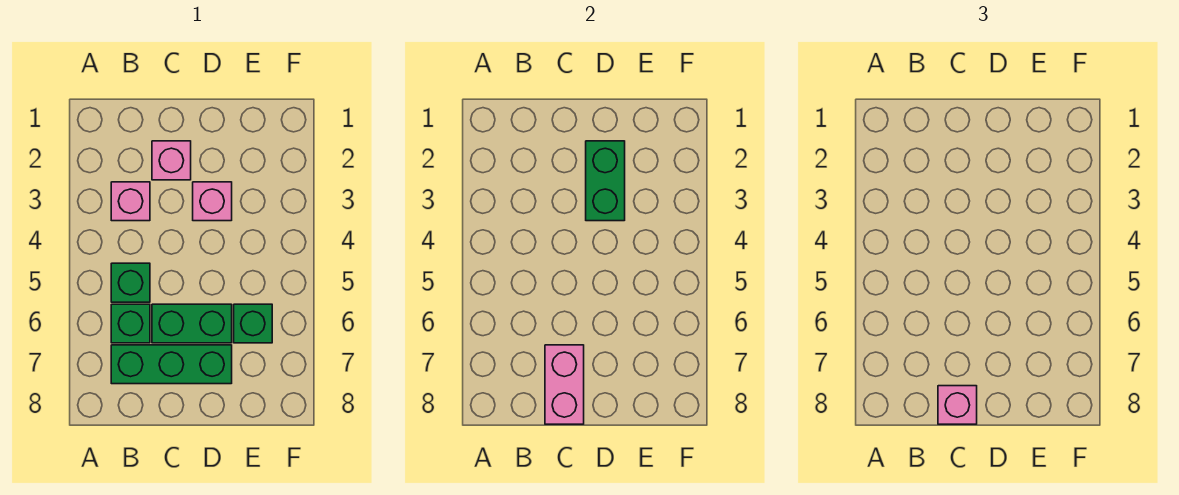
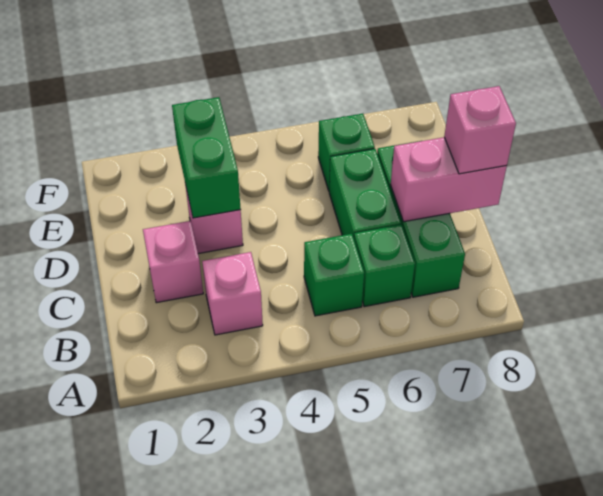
green 1x2 brick [586,141,625,221] -> green 1x2 brick turned to [172,97,241,218]

